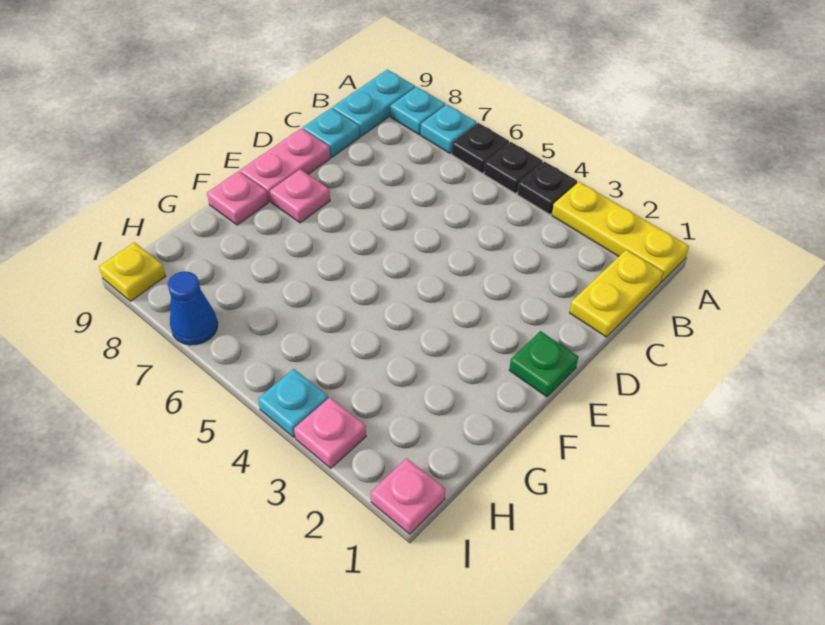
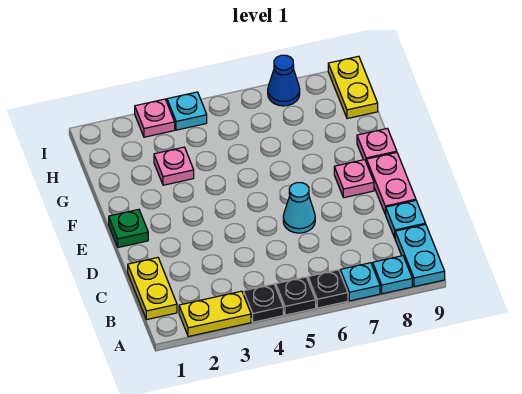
yellow 1x3 plate [552,182,689,282] -> yellow 1x2 plate [179,291,251,337]
none -> cyan 1x1 cone [283,183,315,233]
pink 1x1 plate [371,458,445,534] -> pink 1x1 plate moved to [154,147,194,185]
yellow 1x1 plate [99,242,166,301] -> yellow 1x2 plate [328,56,378,119]

